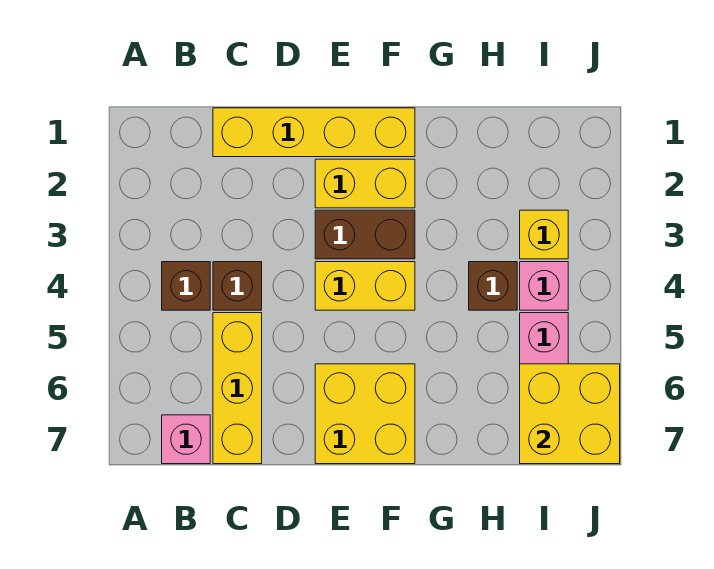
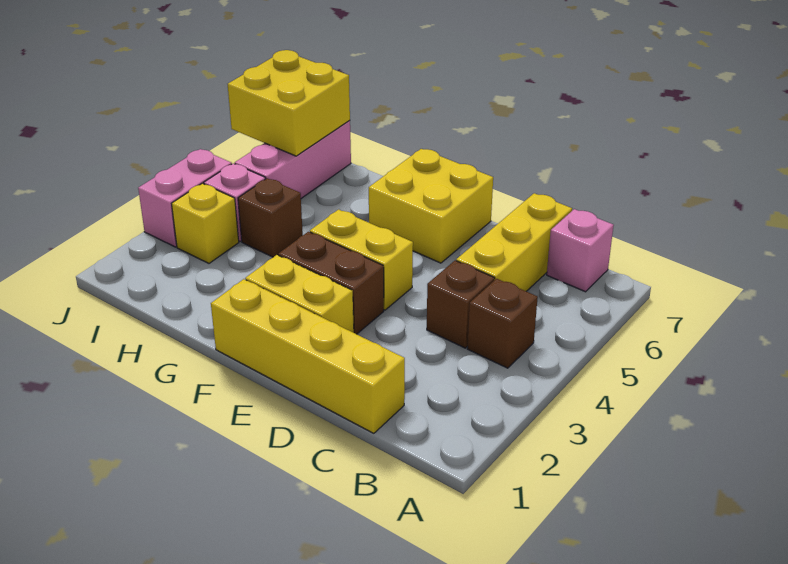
none -> pink 1x2 brick [138,149,232,247]

